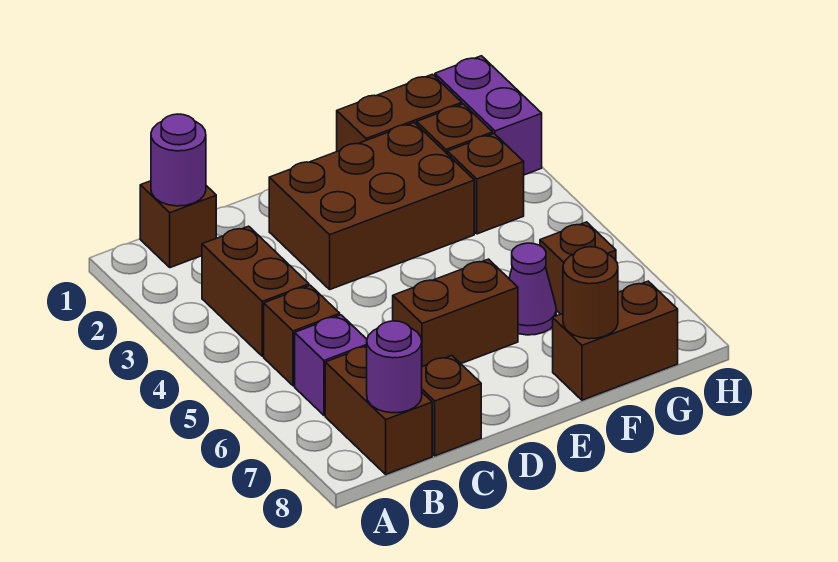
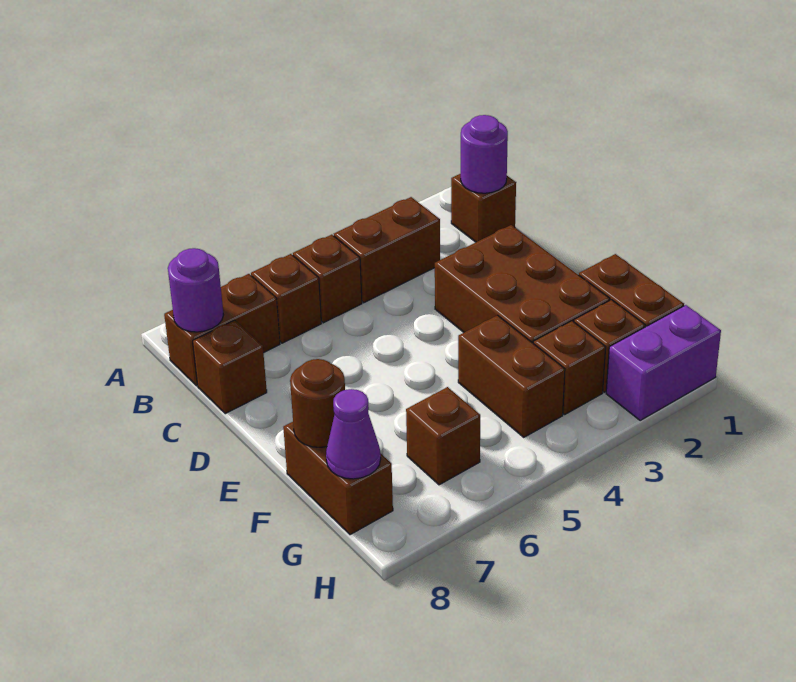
purple 1x1 brick [295,315,367,415] -> brown 1x1 brick [251,254,321,343]
brown 1x2 brick [393,259,518,367] -> brown 1x2 brick moved to [458,315,565,437]
purple 1x1 cone [509,243,556,335] -> purple 1x1 cone moved to [326,389,381,479]

